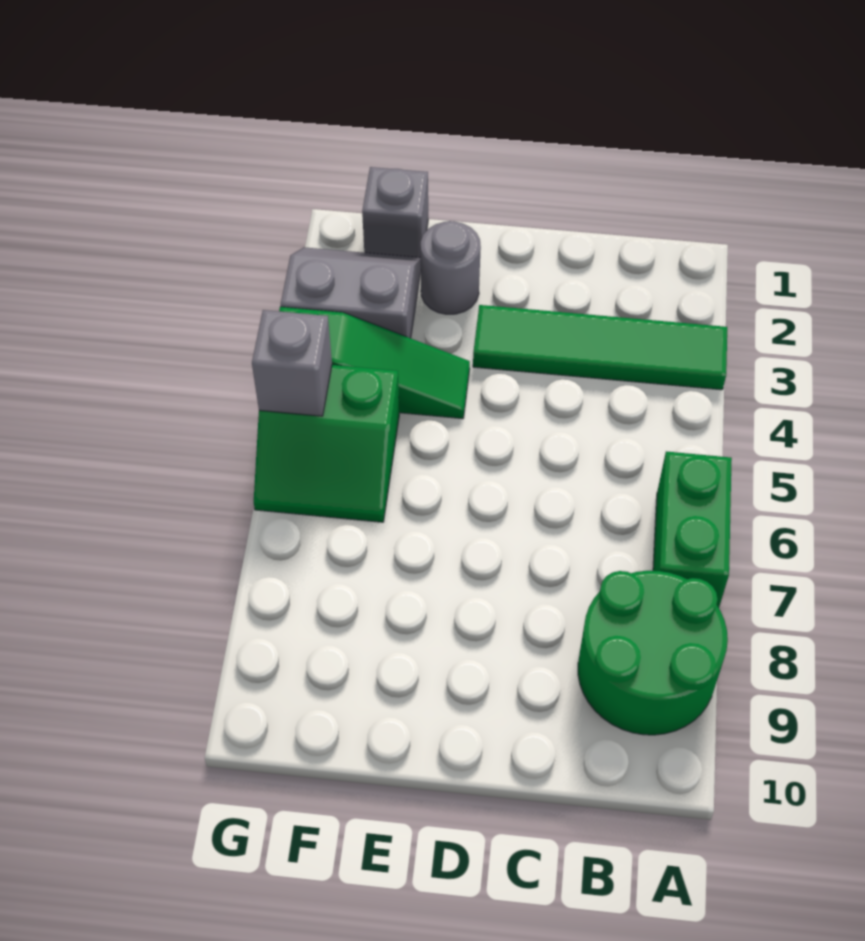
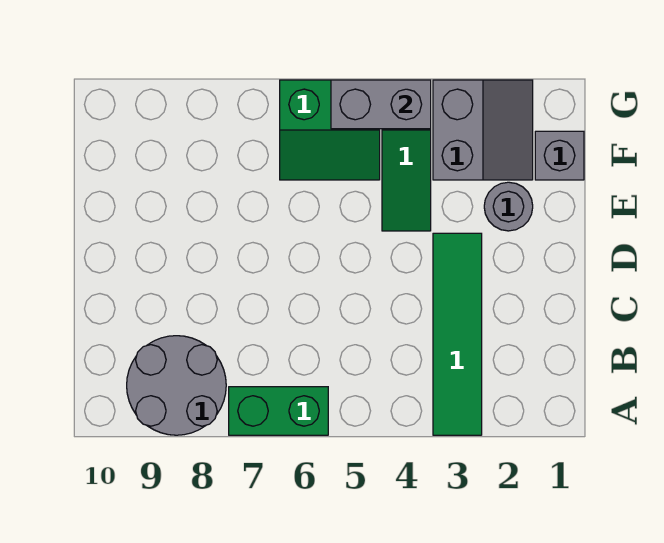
green 2x2 round brick [578,571,728,735] -> grey 2x2 round brick [127,336,226,435]
green 2x2 slope [254,365,399,522] -> green 2x2 slope turned to [280,80,380,180]
grey 1x1 brick [252,310,332,416] -> grey 1x2 brick [331,80,431,129]

